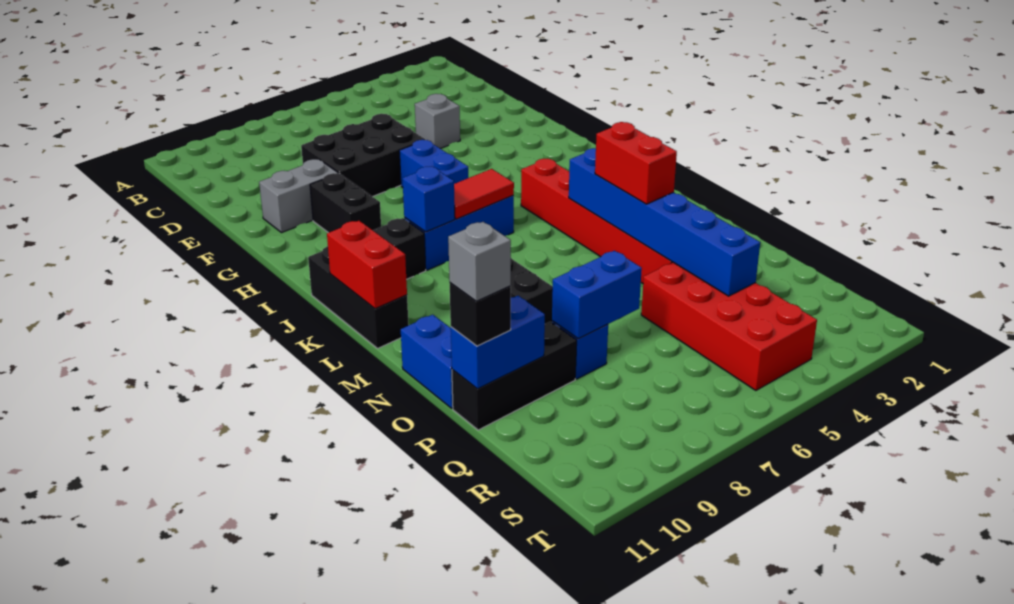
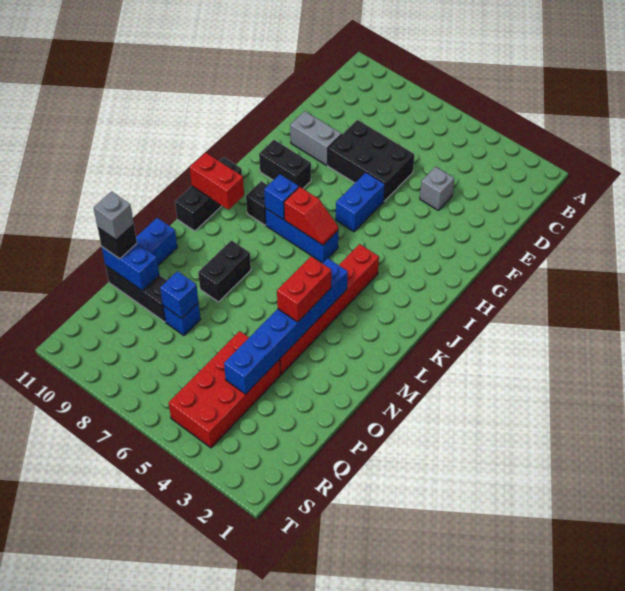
black 1x2 brick [310,173,381,233] -> black 1x2 brick turned to [259,140,311,188]
red 1x2 tile [454,169,514,219] -> red 1x2 slope [284,187,339,245]
red 1x2 brick [327,221,407,309] -> red 1x2 brick turned to [190,153,244,210]
blue 1x2 brick [552,251,642,339] -> blue 1x1 brick [160,271,198,318]

